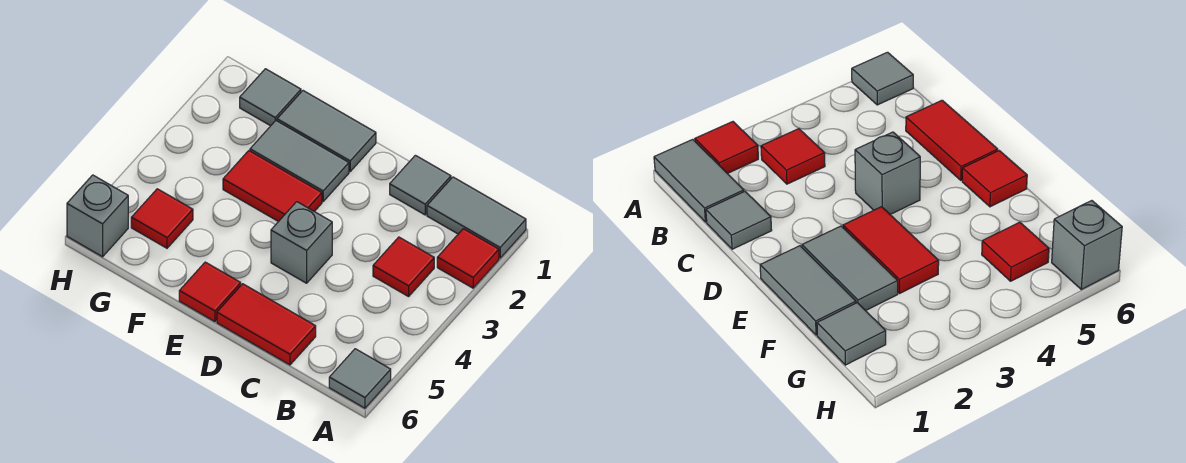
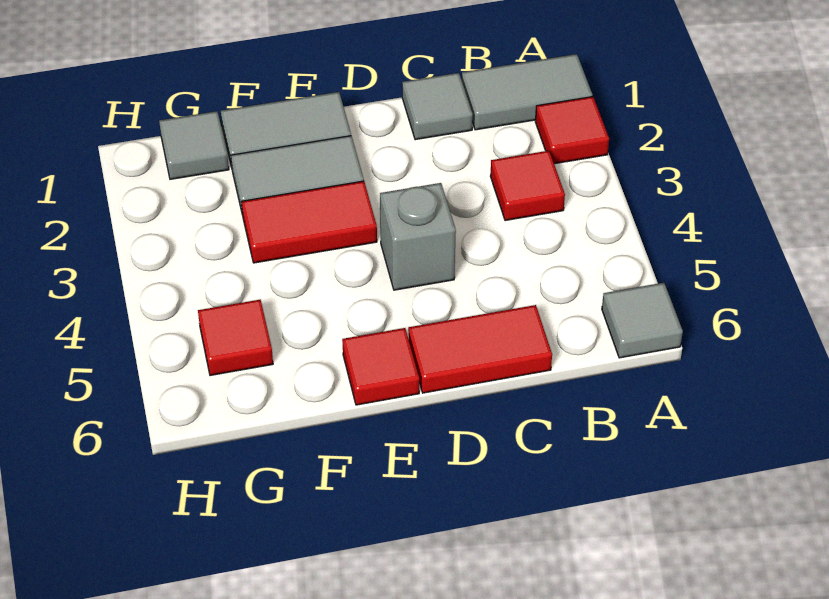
grey 1x1 brick [67,175,128,257] -> none

